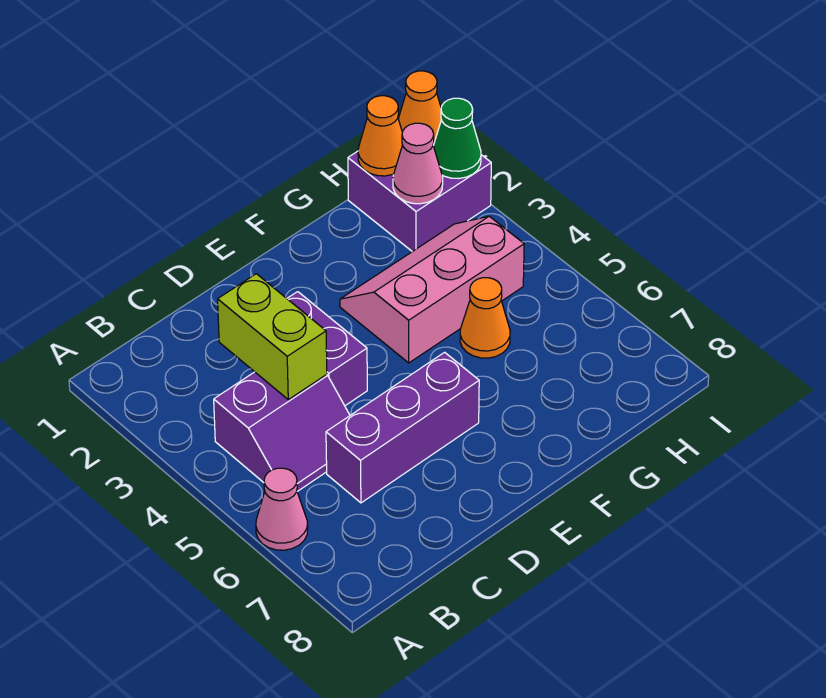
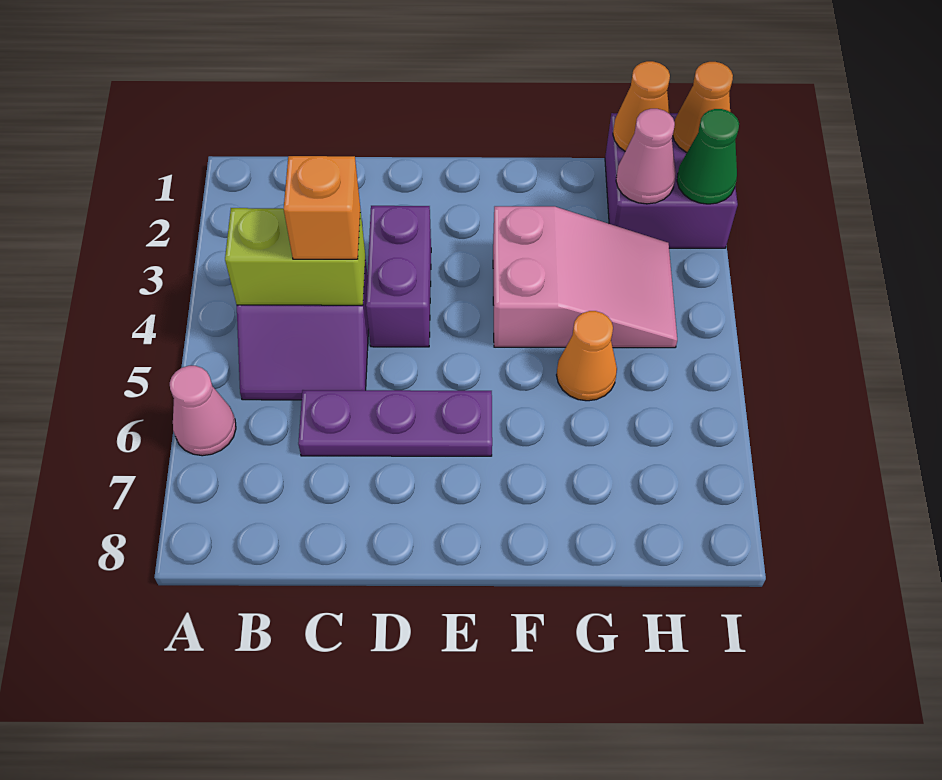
lime 1x2 brick [218,274,327,400] -> lime 1x2 brick turned to [225,208,365,305]
none -> orange 1x1 brick [284,156,360,259]
purple 1x3 brick [326,352,479,503] -> purple 1x3 plate [298,390,492,456]
pink 2x3 slope [340,216,524,363] -> pink 2x3 slope turned to [493,206,677,348]

